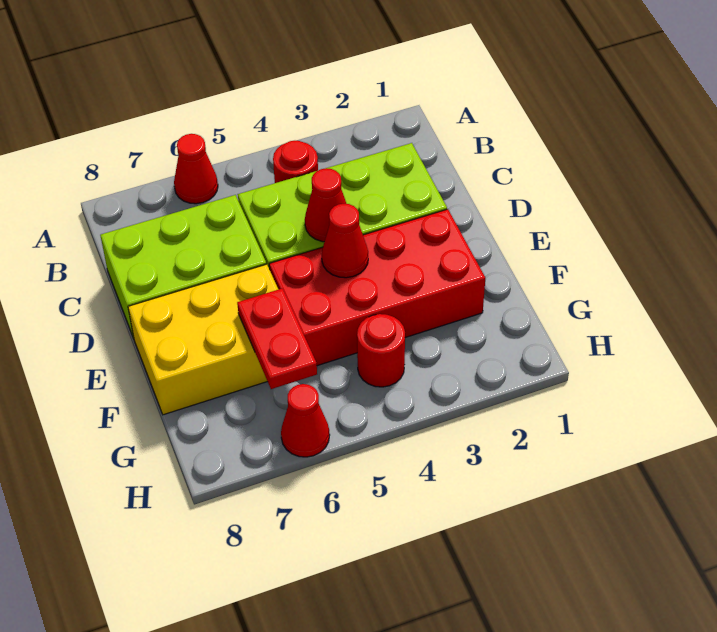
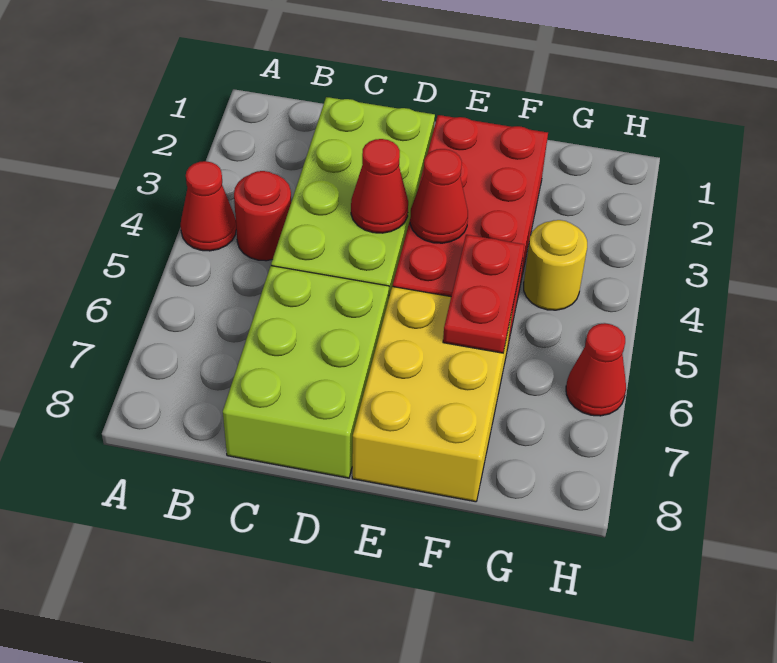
red 1x1 cone [174,134,218,204] -> red 1x1 cone moved to [181,161,236,251]
red 1x2 plate [237,288,317,389] -> red 1x2 plate turned to [443,235,524,353]
red 1x1 round brick [357,314,405,387] -> yellow 1x1 round brick [524,220,587,310]

